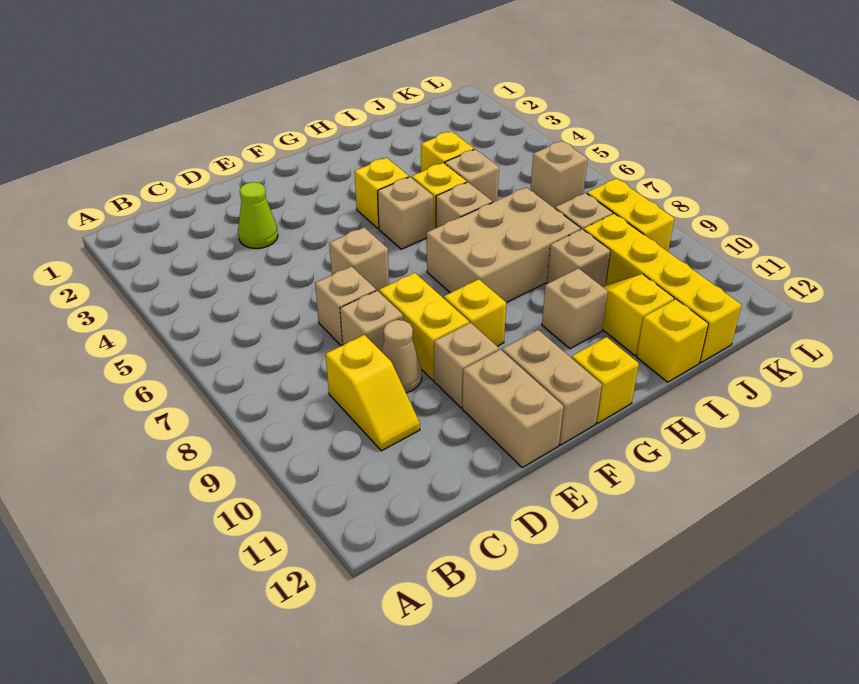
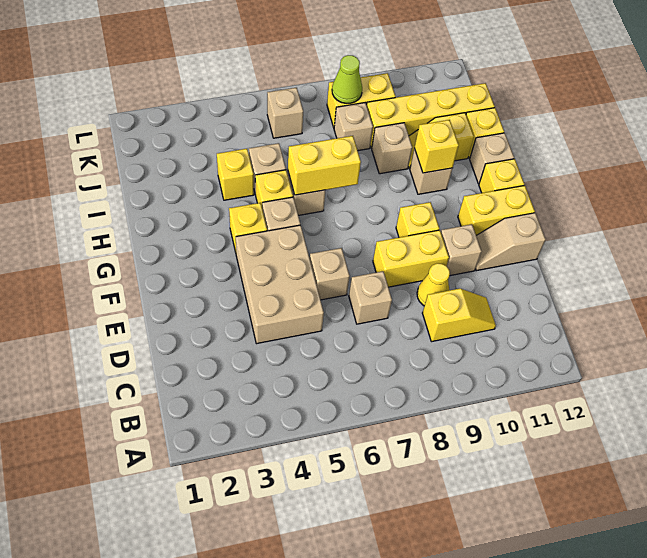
lime 1x1 cone [238,182,278,249] -> lime 1x1 cone moved to [332,55,362,103]
tan 1x1 brick [340,291,403,352] -> tan 1x1 brick moved to [470,133,514,184]
tan 1x1 cone [382,320,422,393] -> yellow 1x1 cone [417,263,450,306]
tan 1x2 brick [462,349,564,467] -> tan 1x2 slope [476,213,546,271]
tan 1x2 brick [502,330,602,445] -> yellow 1x2 brick [458,185,535,235]
tan 2x3 brick [427,187,581,303] -> tan 2x3 brick moved to [236,225,324,344]
none -> yellow 1x2 brick [288,136,361,195]
none -> yellow 1x1 brick [414,120,459,173]

